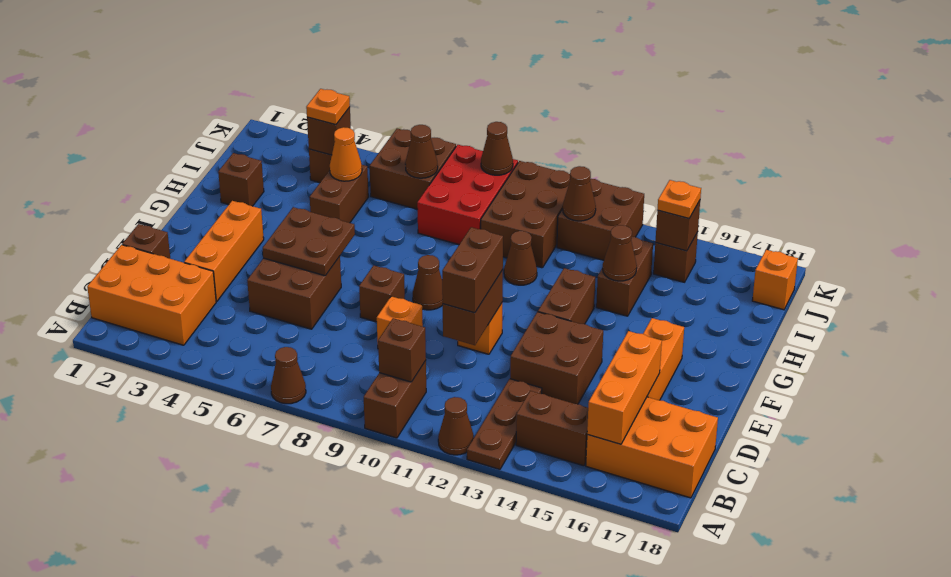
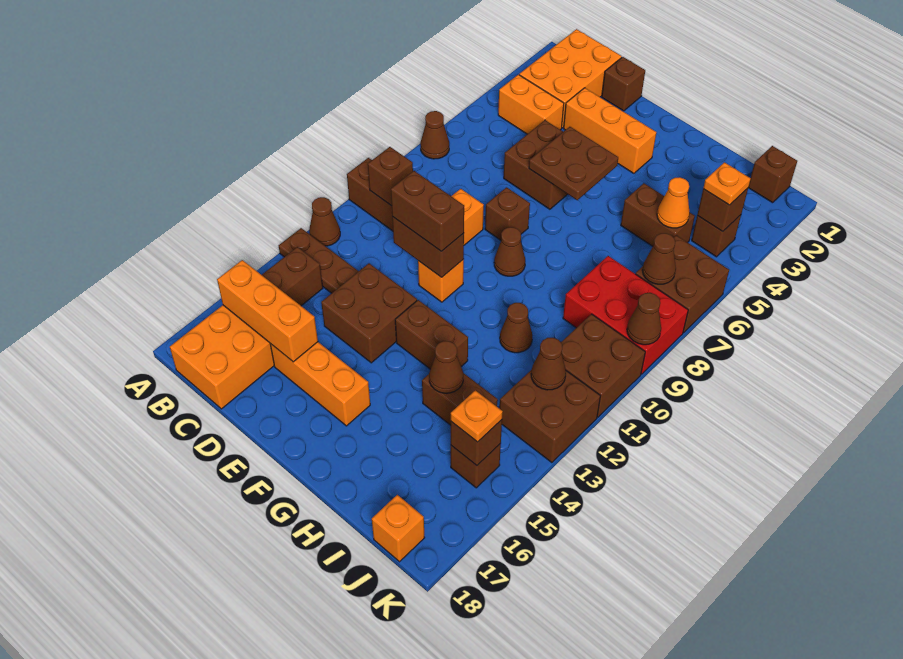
none -> orange 1x2 brick [498,75,564,134]
brown 1x1 brick [218,153,264,206] -> brown 1x1 brick moved to [748,146,797,203]
brown 2x3 brick [481,161,570,268] -> brown 2x2 brick [561,314,645,417]

